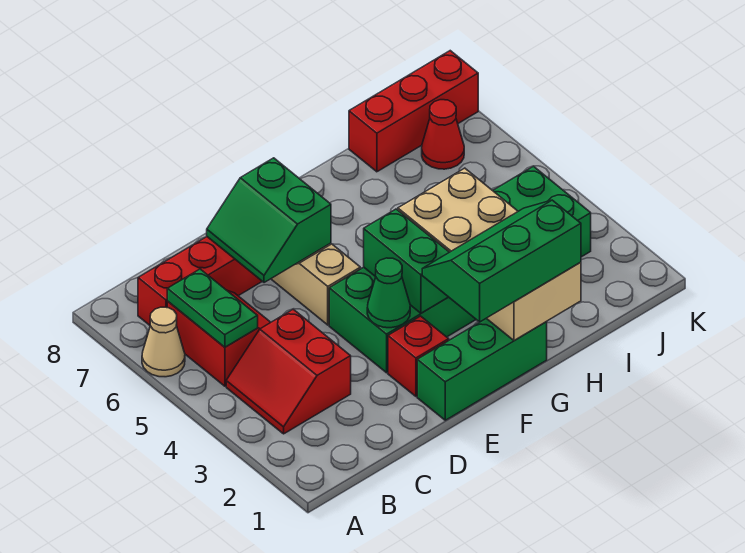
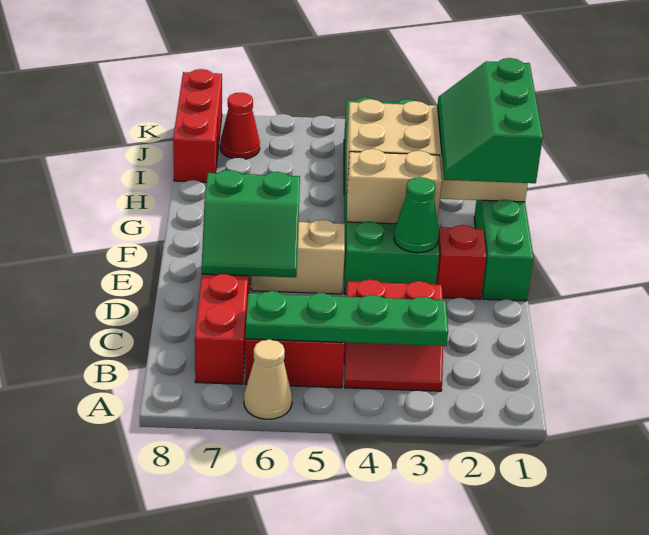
green 1x2 plate [167,269,258,347] -> green 1x4 plate [246,291,448,346]
green 1x2 brick [364,209,449,313] -> tan 1x2 brick [347,149,442,224]

